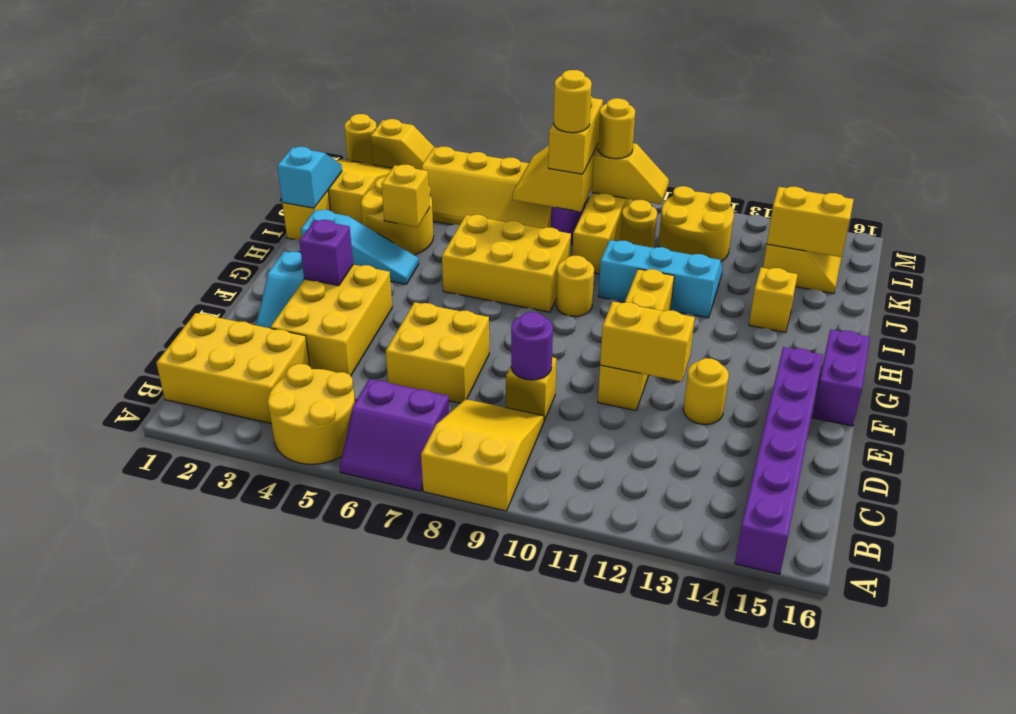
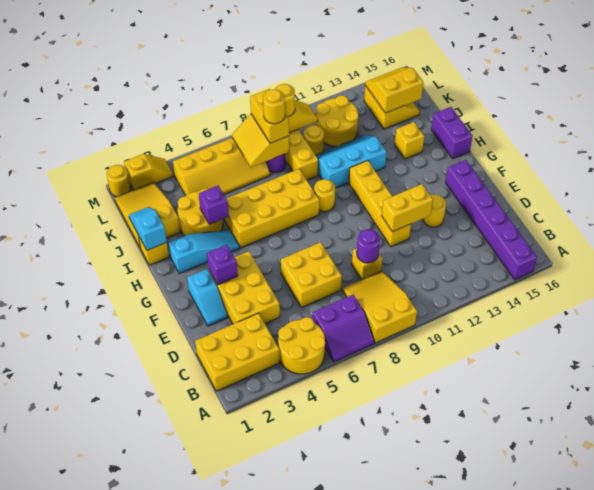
purple 1x2 brick [812,329,870,426] -> purple 1x2 brick moved to [431,107,473,158]
yellow 2x3 brick [442,215,571,312] -> yellow 2x4 brick [224,169,319,248]
yellow 1x1 brick [381,165,430,227] -> purple 1x1 brick [199,186,229,225]

